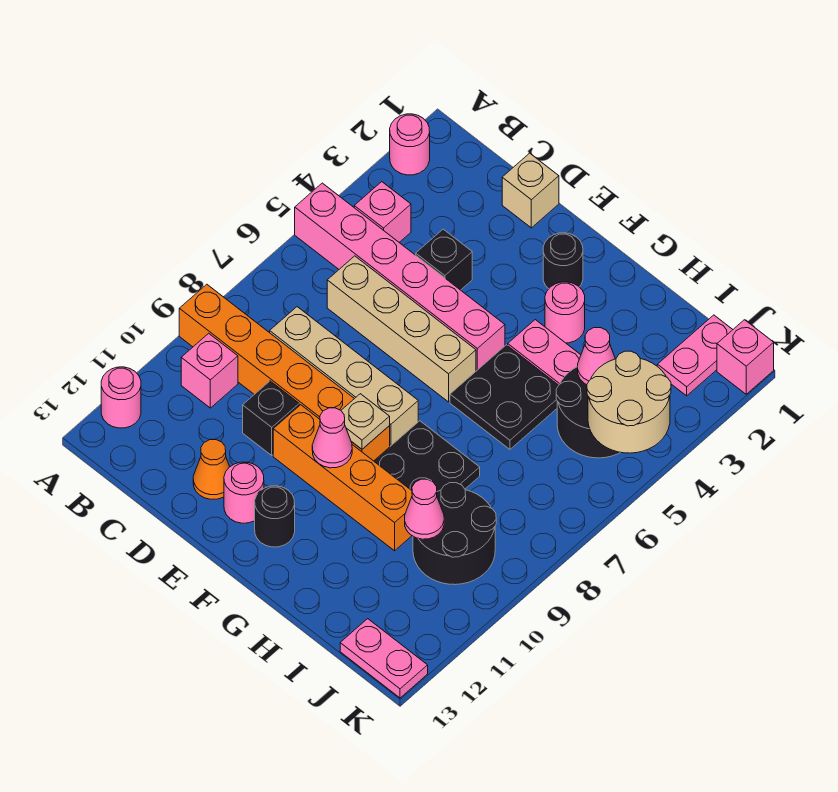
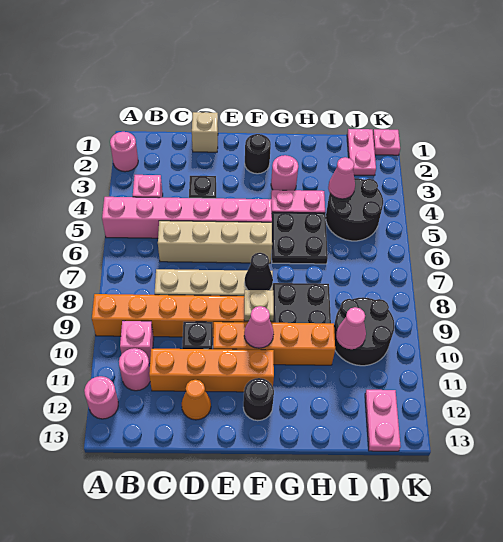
none -> orange 1x4 brick [149,349,274,392]
pink 1x1 round brick [224,462,264,523] -> pink 1x1 round brick moved to [119,348,150,391]
none -> black 1x1 cone [245,253,273,290]
tan 2x2 round brick [587,351,671,453] -> none
pink 1x2 plate [340,619,428,698] -> pink 1x2 plate turned to [365,390,401,451]
pink 1x1 brick [717,320,774,394] -> pink 1x1 plate [373,129,400,155]

